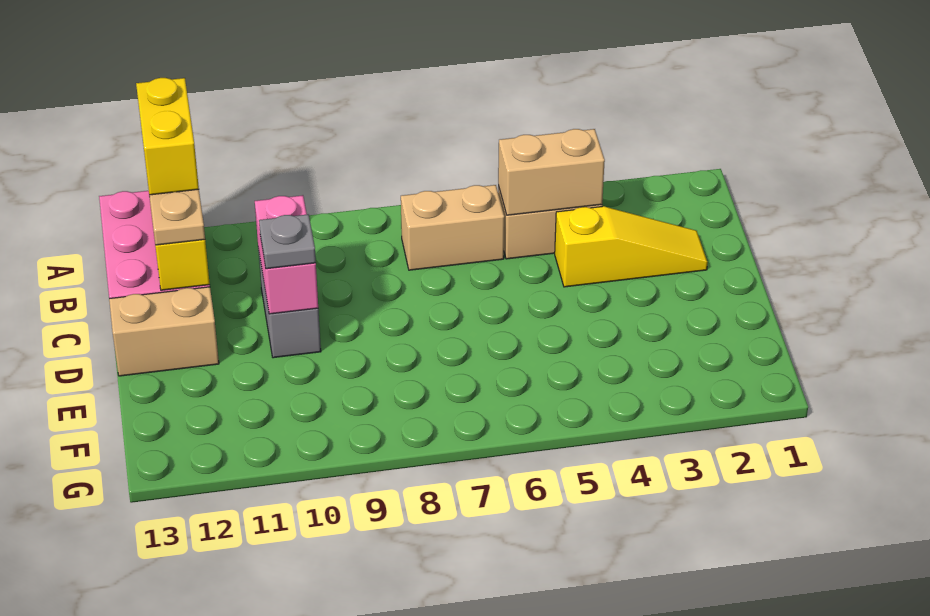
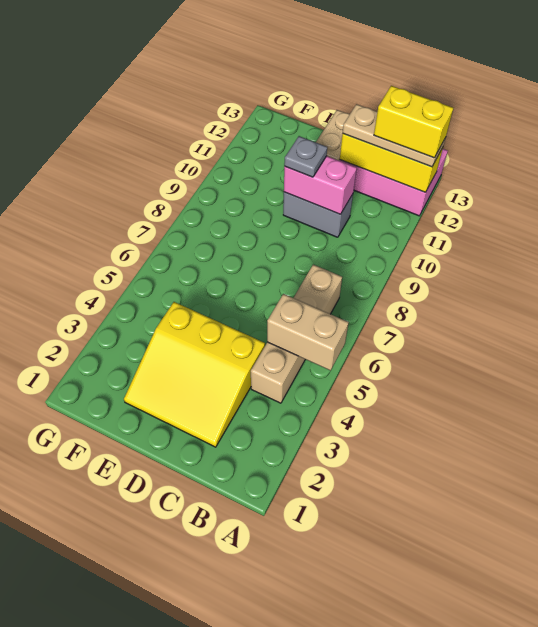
tan 1x2 brick [498,129,605,215] -> tan 1x2 brick turned to [267,294,349,370]
yellow 1x3 slope [555,206,708,287] -> yellow 3x3 slope [124,302,265,447]

